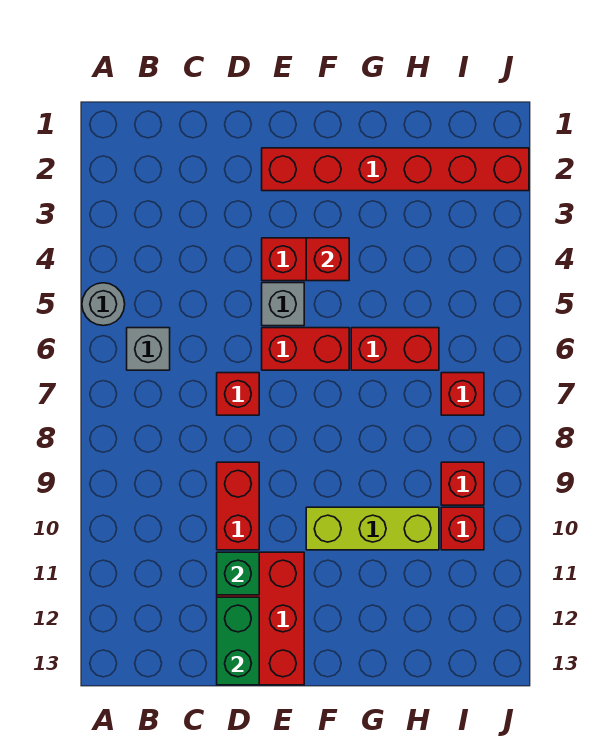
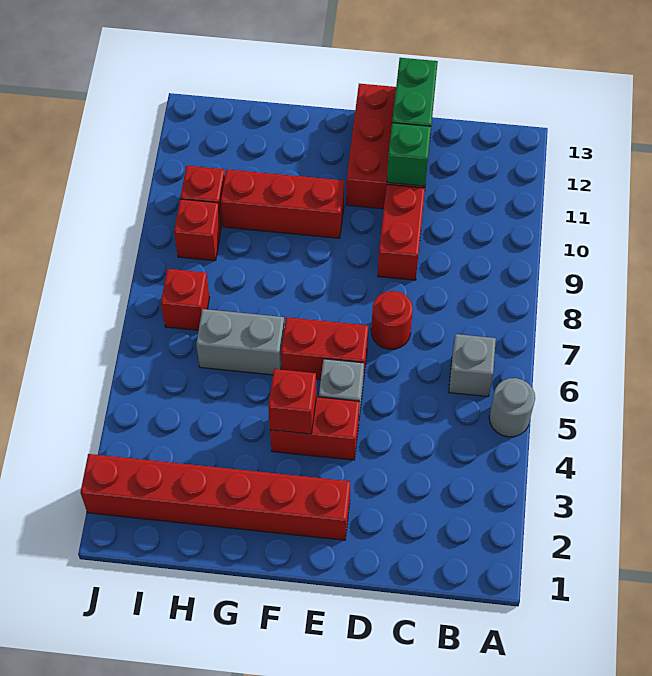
red 1x1 brick [217,373,259,415] -> red 1x1 round brick [371,291,413,349]
lime 1x3 brick [306,507,439,550] -> red 1x3 brick [221,169,344,238]
red 1x2 brick [351,328,439,370] -> grey 1x2 brick [196,309,285,375]

